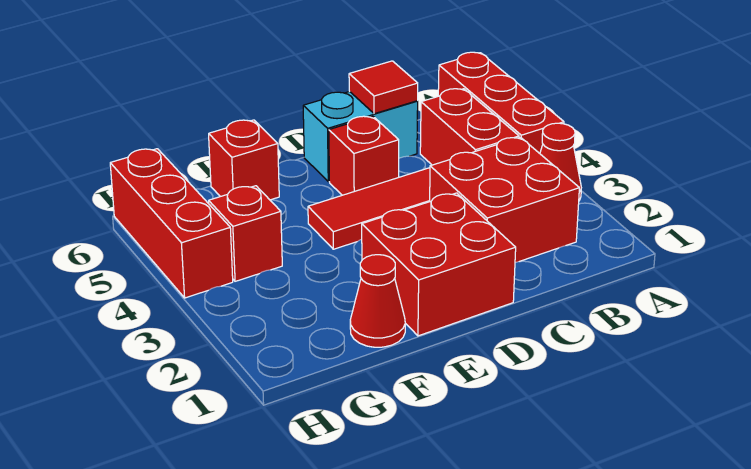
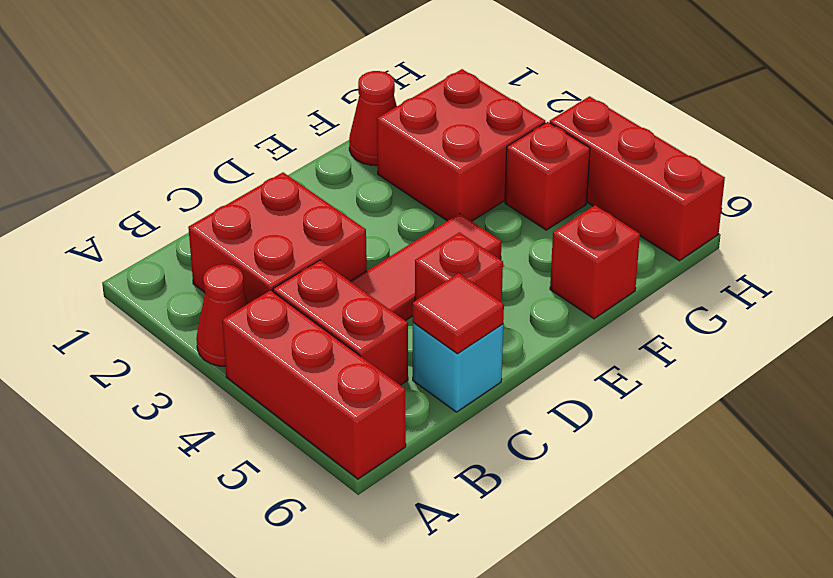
cyan 1x2 brick [303,92,418,182] -> cyan 1x1 brick [413,323,503,412]
red 2x2 brick [362,193,516,336] -> red 2x2 brick moved to [377,69,545,221]

